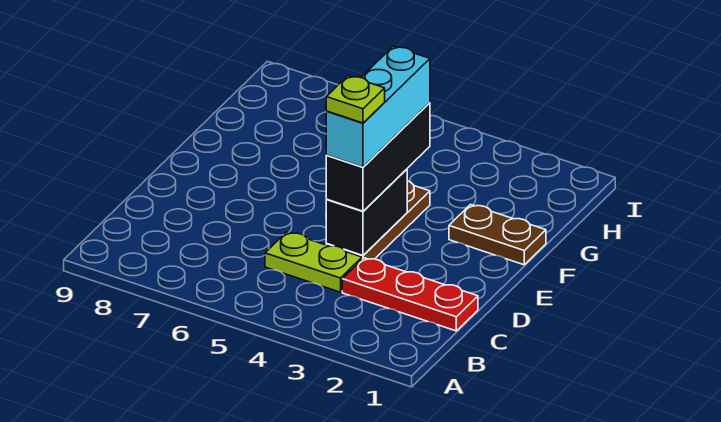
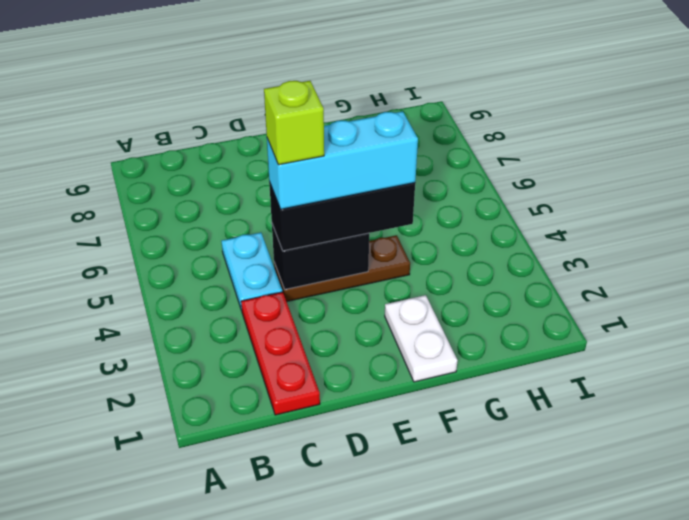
lime 1x2 plate [265,232,362,292] -> cyan 1x2 plate [221,233,283,311]
lime 1x1 plate [326,76,385,123] -> lime 1x1 brick [264,81,324,165]
brown 1x2 plate [449,205,546,265] -> white 1x2 plate [385,295,458,382]

